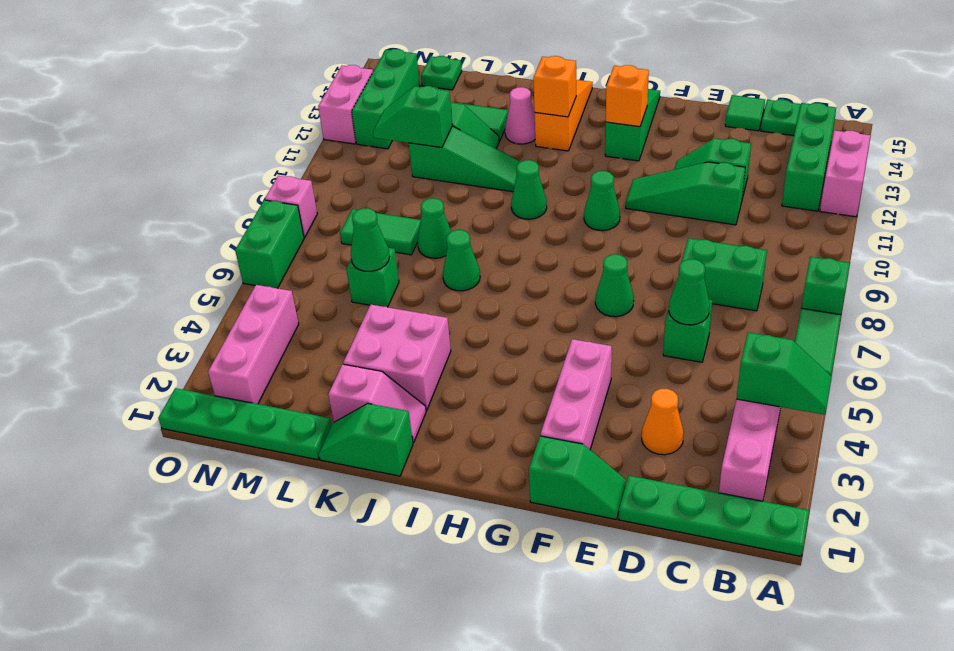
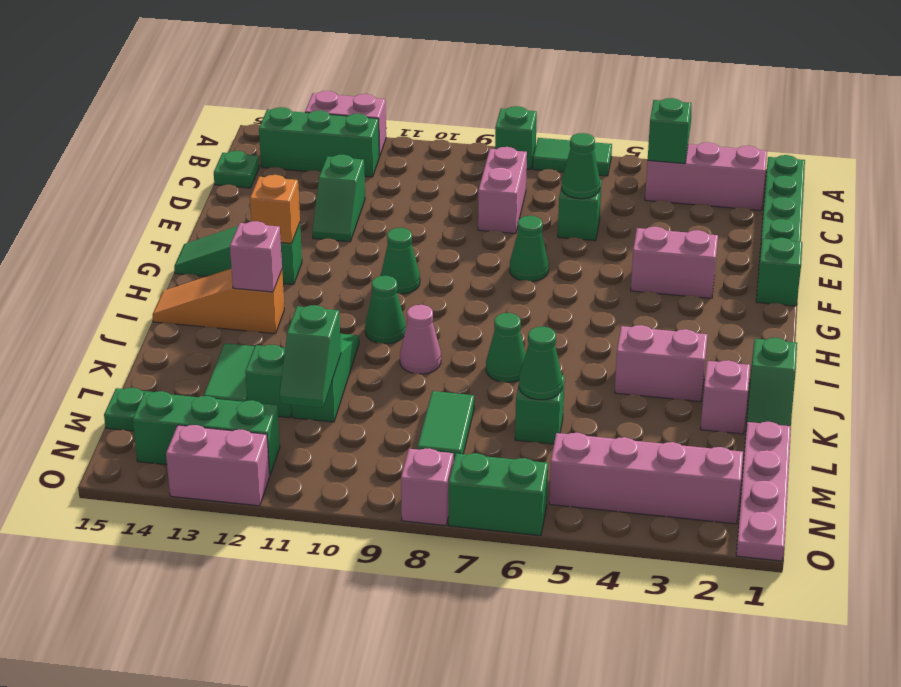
green 1x2 brick [682,238,767,311] -> pink 1x2 brick [478,147,527,234]
orange 1x1 cone [642,389,684,455] -> none
green 1x3 slope [626,162,745,225] -> none
green 1x1 tile [725,95,765,131] -> none
pink 1x3 brick [540,339,612,449] -> pink 1x2 brick [631,227,718,298]
orange 1x1 brick [533,56,576,117] -> pink 1x1 brick [230,221,282,292]
pink 2x2 brick [343,305,451,411] -> pink 1x2 brick [615,325,707,402]
pink 1x1 cone [505,87,535,144] -> pink 1x1 cone moved to [400,305,441,374]
green 1x1 cone [417,198,451,258] -> none
green 1x4 plate [158,388,332,460] -> pink 1x4 plate [736,422,791,561]
pink 1x3 brick [208,285,299,404] -> pink 1x4 brick [549,433,743,524]

